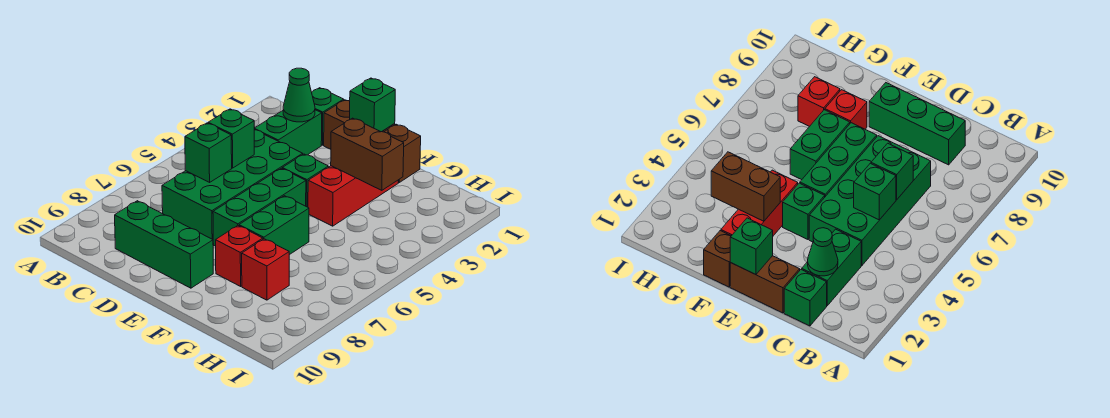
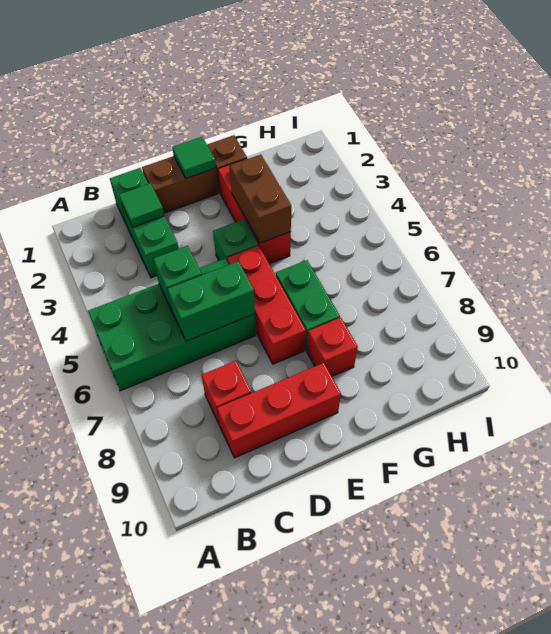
green 1x1 cone [283,68,315,122] -> green 1x1 tile [119,183,164,227]
green 2x4 brick [162,130,303,239] -> green 2x4 brick turned to [88,258,256,391]
green 1x1 brick [185,123,232,182] -> green 1x2 brick [168,261,255,341]
green 1x3 brick [115,201,213,288] -> red 1x3 brick [217,363,341,458]
green 1x1 brick [350,78,395,132] -> green 1x1 tile [172,137,216,178]
green 1x3 brick [213,168,306,246] -> red 1x3 brick [227,246,306,364]
brown 1x2 brick [331,118,404,190] -> brown 1x2 brick turned to [230,155,291,243]
red 1x1 brick [242,239,289,300] -> red 1x1 brick moved to [202,361,251,423]

